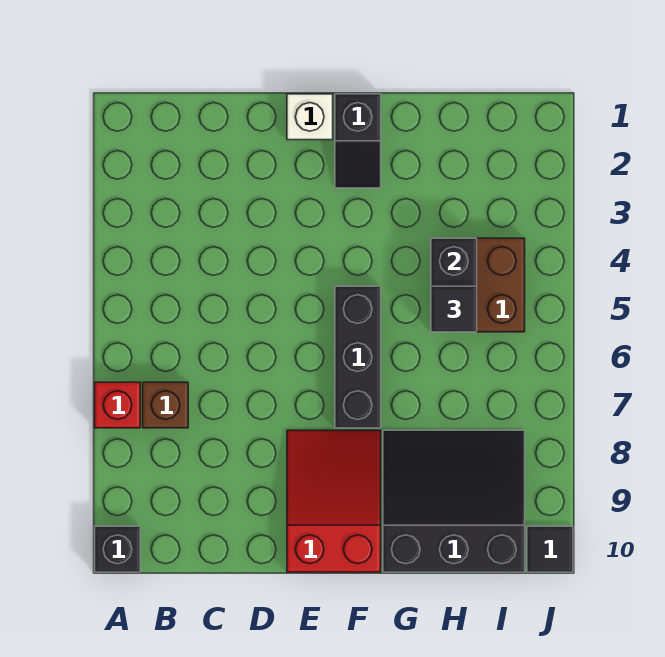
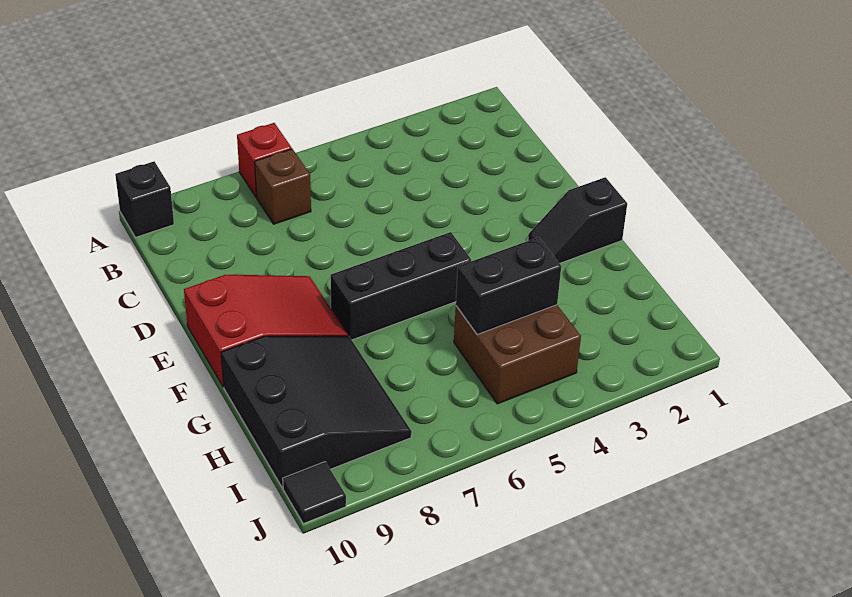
white 1x1 brick [287,94,333,140] -> none
black 1x1 tile [431,286,477,332] -> none

